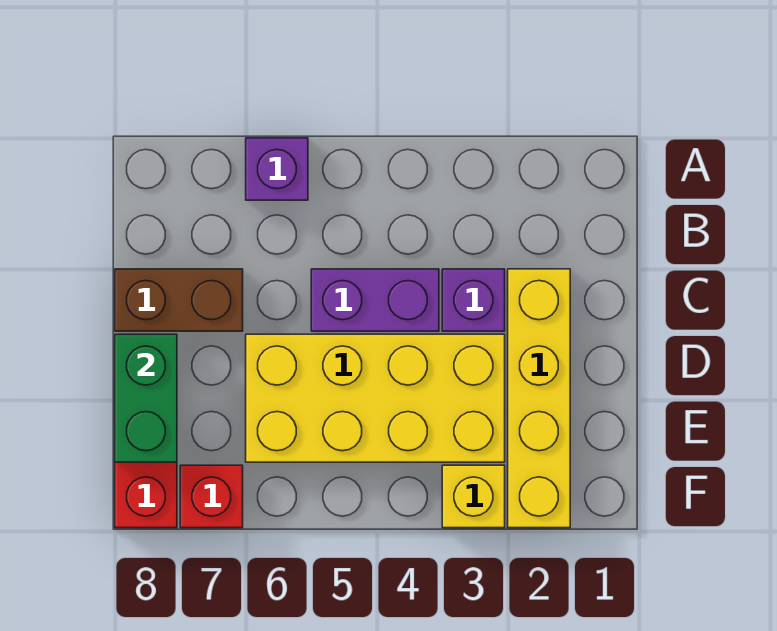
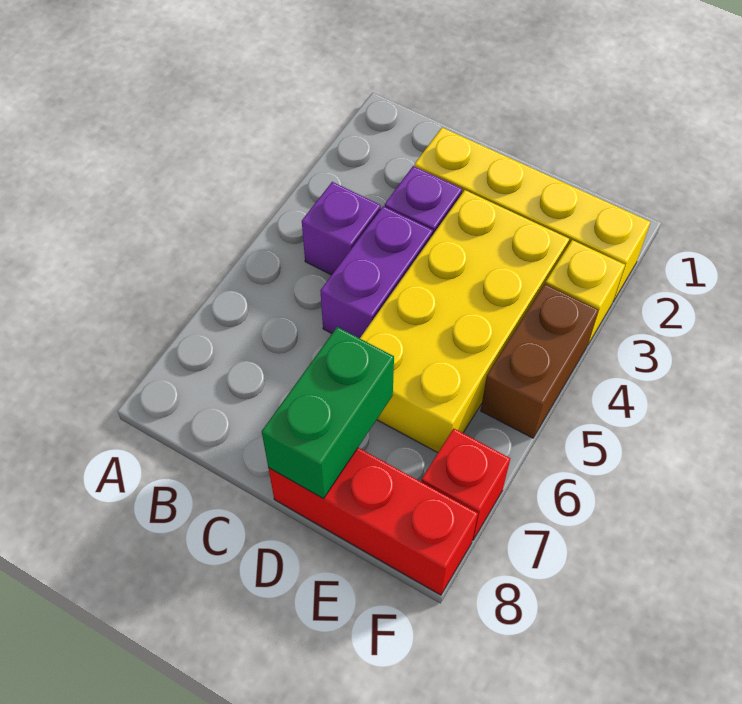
purple 1x1 brick [246,138,308,200] -> purple 1x1 brick moved to [302,182,381,275]
brown 1x2 brick [115,269,243,331] -> brown 1x2 brick moved to [481,284,598,438]
green 1x2 brick [115,334,177,462] -> green 1x2 brick turned to [262,327,394,499]

